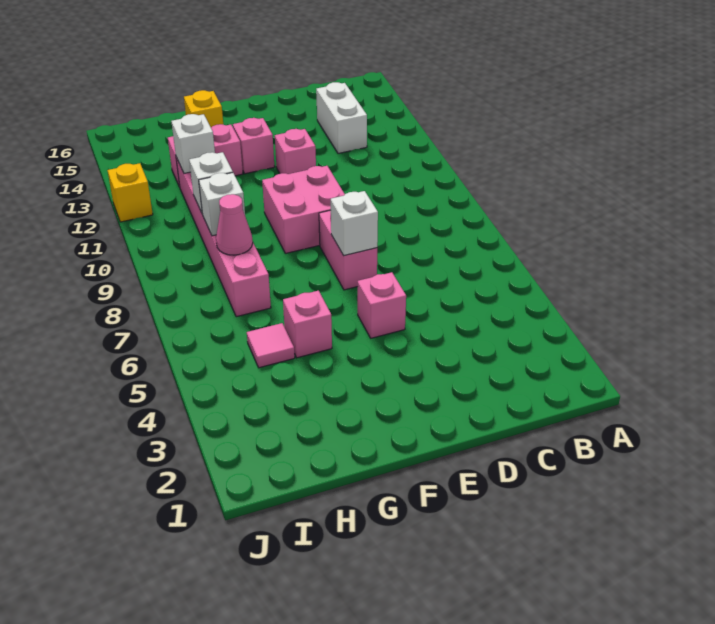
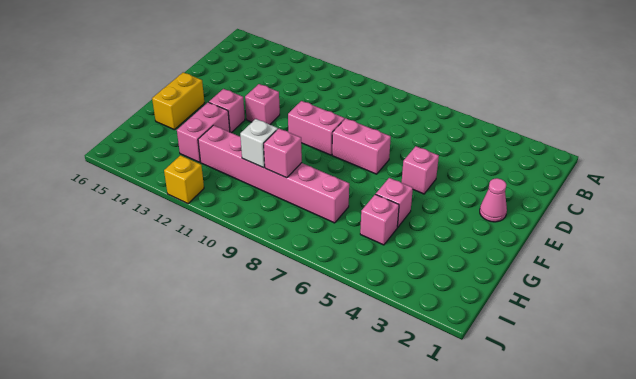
white 1x2 brick [316,82,367,154] -> none
white 1x1 brick [330,191,378,256] -> none
pink 2x2 brick [262,166,345,253] -> pink 1x2 brick [288,101,345,155]
yellow 1x1 brick [184,90,223,127] -> yellow 1x2 brick [152,72,204,130]
pink 1x1 tile [247,323,295,368] -> pink 1x1 brick [360,194,399,245]
pink 1x1 cone [216,194,253,255] -> pink 1x1 cone moved to [480,178,507,222]
white 1x1 brick [199,173,245,236] -> pink 1x1 brick [264,129,302,178]
white 1x1 brick [171,114,215,173] -> none

